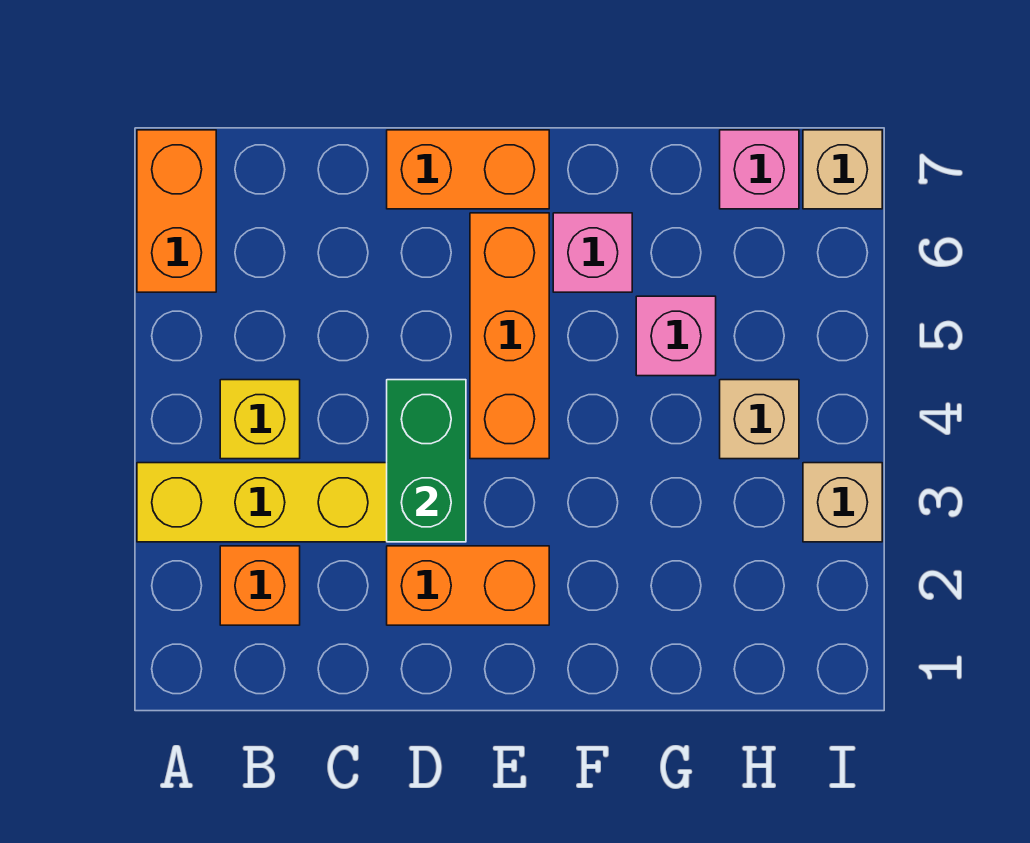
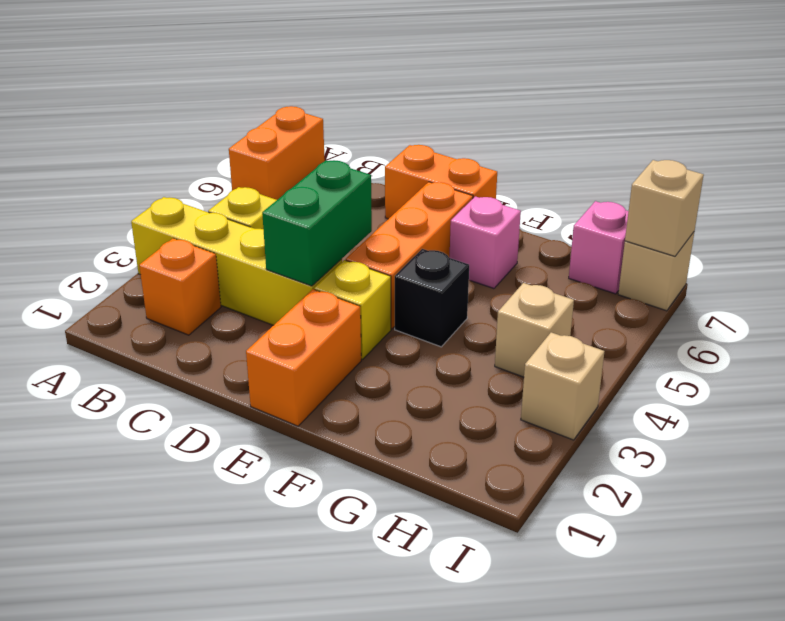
orange 1x2 brick [387,546,549,625] -> orange 1x2 brick turned to [246,289,361,426]
none -> yellow 1x1 brick [314,260,391,359]
none -> black 1x1 brick [395,249,469,347]
pink 1x1 brick [636,296,716,376] -> none
none -> tan 1x1 brick [625,160,704,256]

